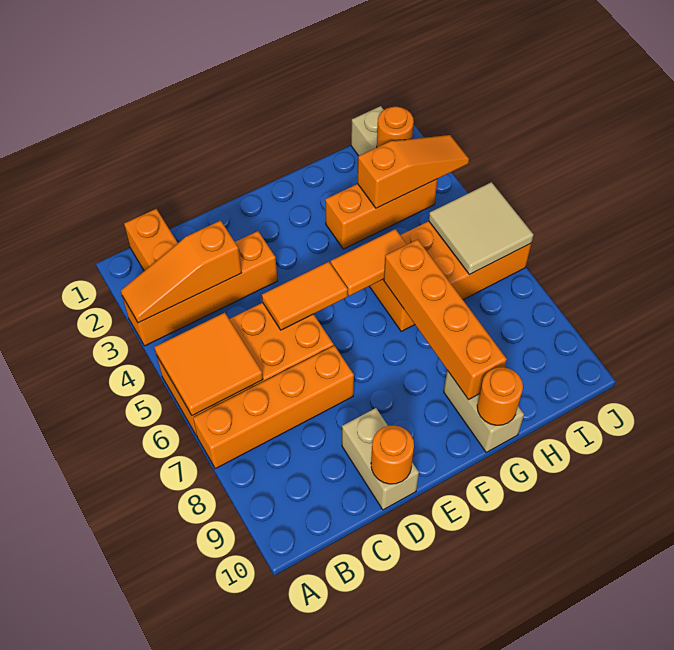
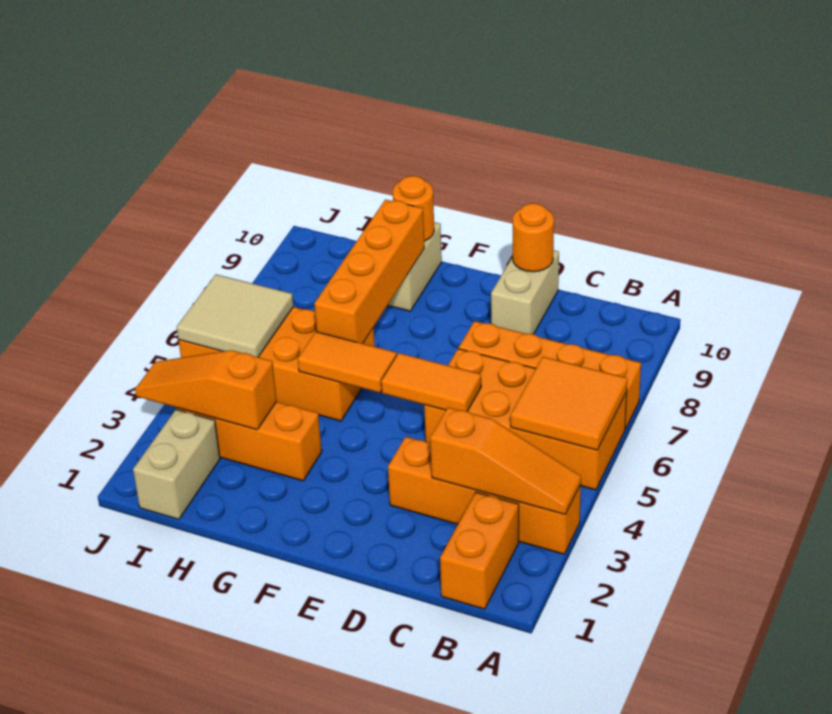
orange 1x1 round brick [377,107,414,147] -> none

